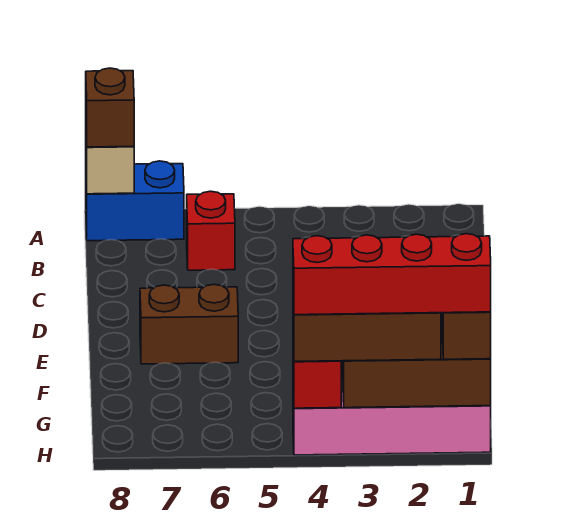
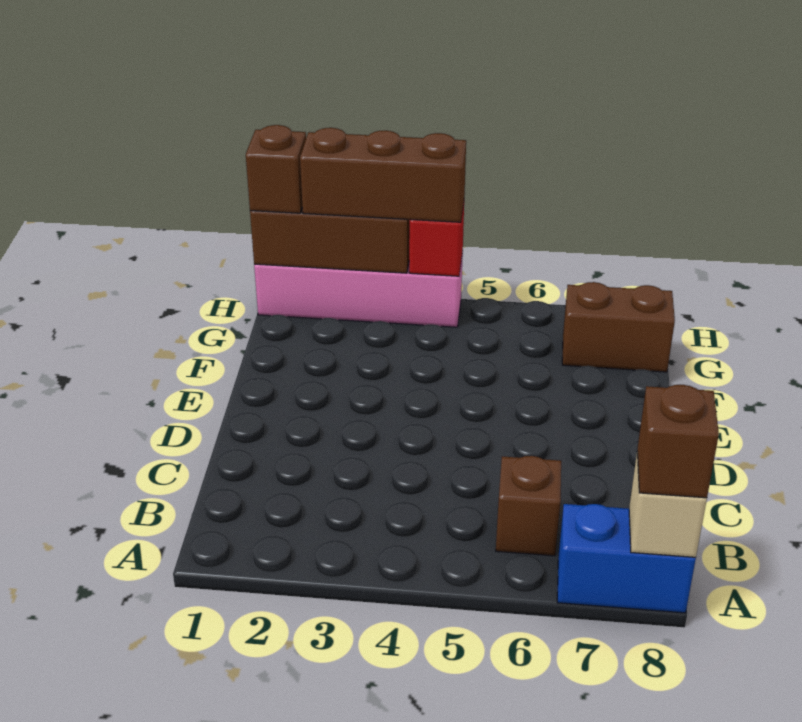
red 1x1 brick [187,191,235,270] -> brown 1x1 brick [496,456,561,556]
brown 1x2 brick [140,284,238,364] -> brown 1x2 brick moved to [562,282,675,372]
red 1x4 brick [293,234,491,315] -> none

